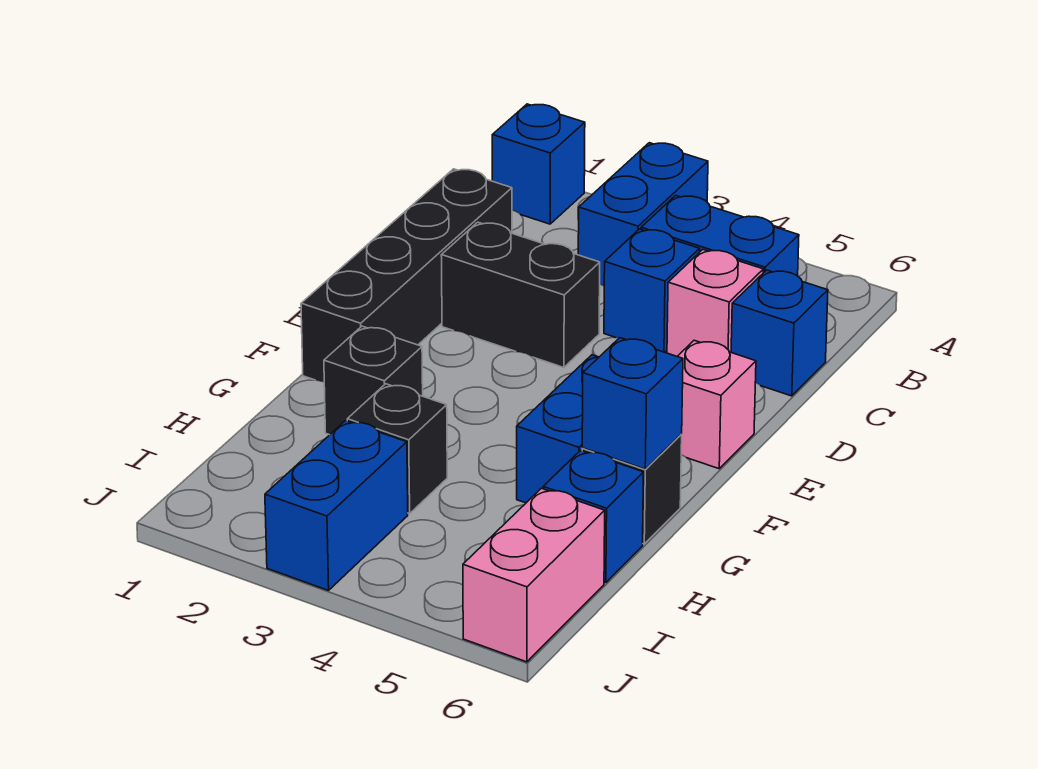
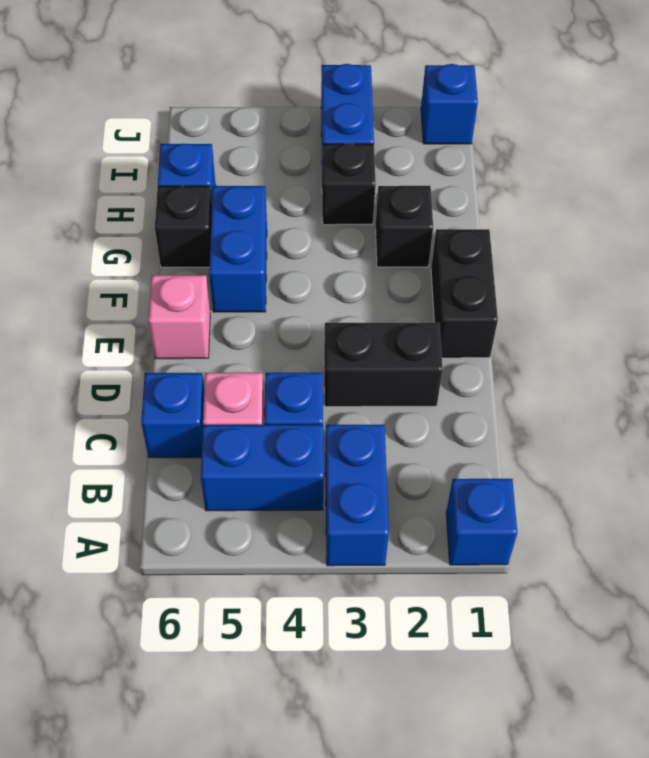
black 1x4 brick [301,169,512,382] -> black 1x2 brick [431,229,498,358]
blue 1x1 brick [582,338,683,469] -> blue 1x1 brick moved to [421,64,478,144]
pink 1x2 brick [463,488,605,662] -> none

